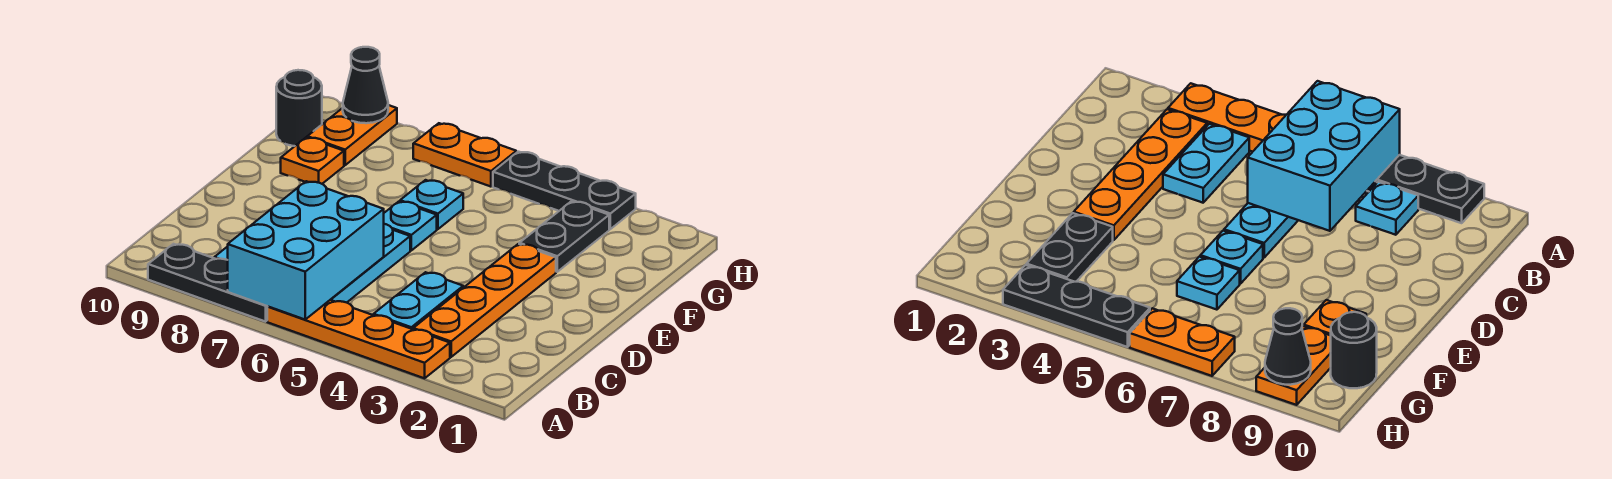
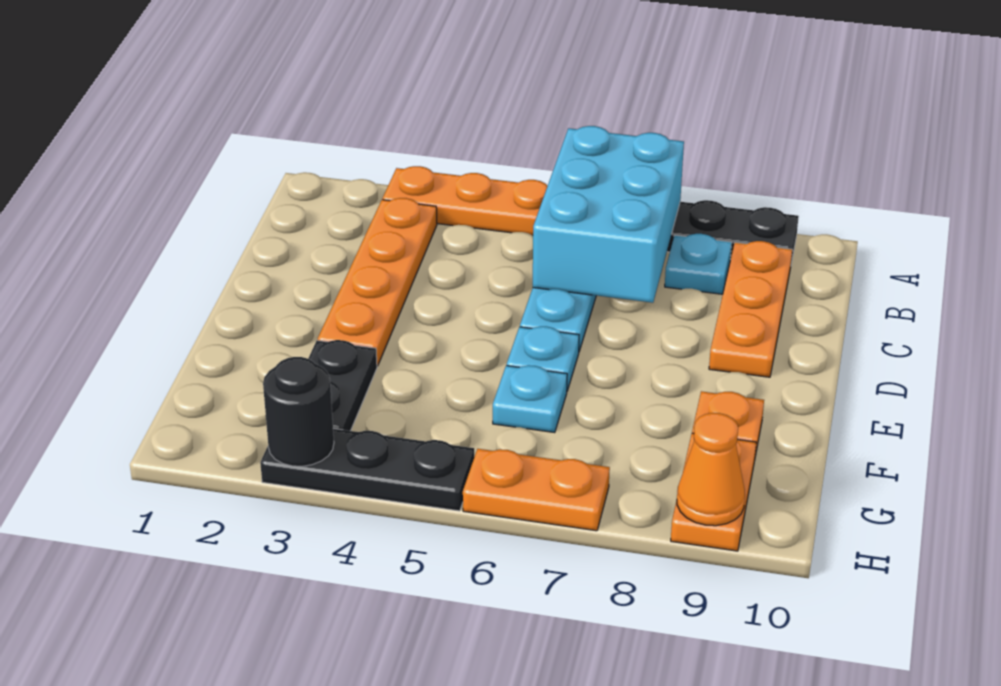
cyan 1x2 plate [374,272,463,329] -> none
none -> orange 1x3 plate [709,241,792,377]
black 1x1 round brick [276,70,322,146] -> black 1x1 round brick moved to [263,357,334,466]
black 1x1 cone [343,47,388,123] -> orange 1x1 cone [677,413,745,526]

